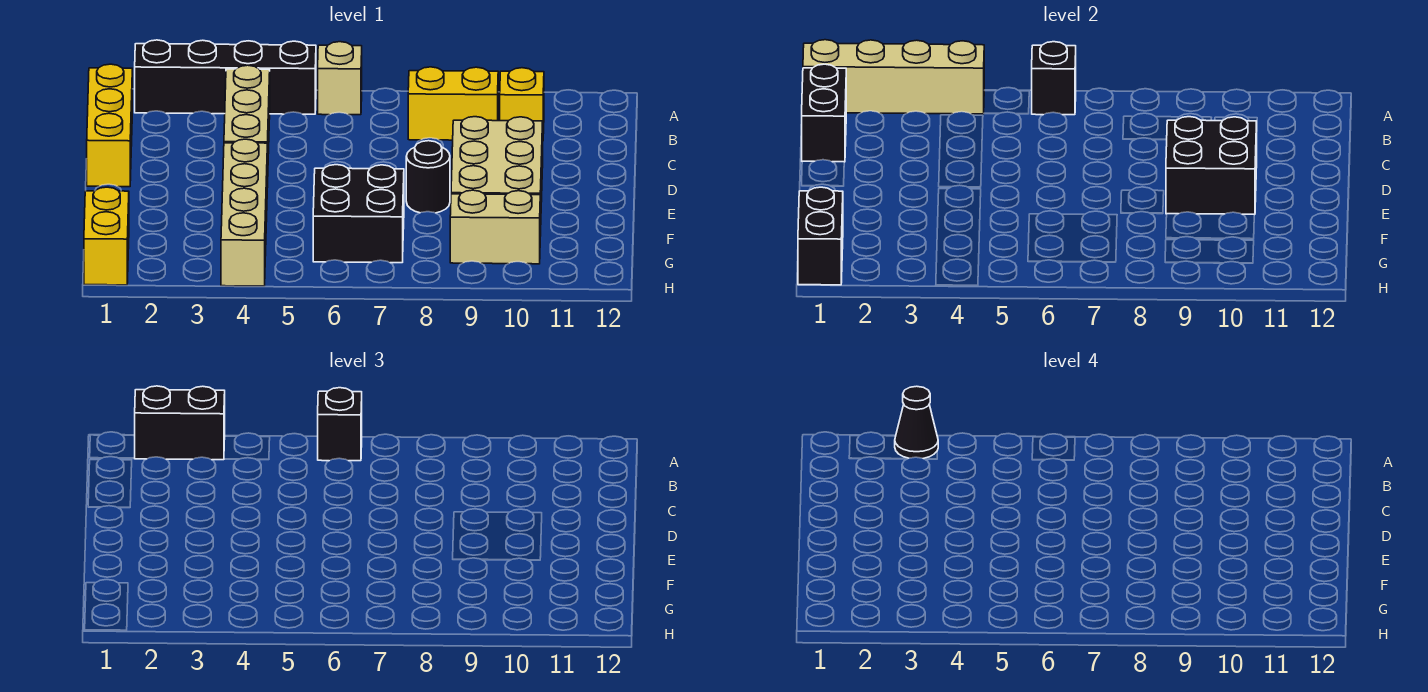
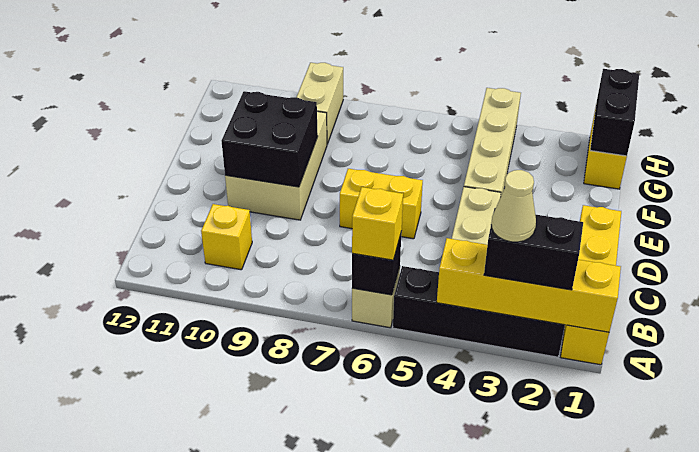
tan 1x4 brick [803,40,984,114] -> yellow 1x4 brick [437,238,621,332]
black 1x1 cone [895,386,938,459] -> tan 1x1 cone [491,170,536,242]
black 1x1 brick [318,388,362,461] -> yellow 1x1 brick [352,187,403,260]
yellow 1x3 brick [87,64,132,187] -> yellow 1x4 brick [561,205,621,365]
black 1x2 brick [802,64,846,162] -> none
yellow 1x2 brick [408,67,498,140] -> yellow 1x2 brick moved to [340,169,423,239]
black 1x1 round brick [406,141,450,213] -> none
black 2x2 brick [313,165,404,263] -> none
tan 1x2 brick [450,190,540,264] -> tan 1x2 brick turned to [297,63,343,144]

